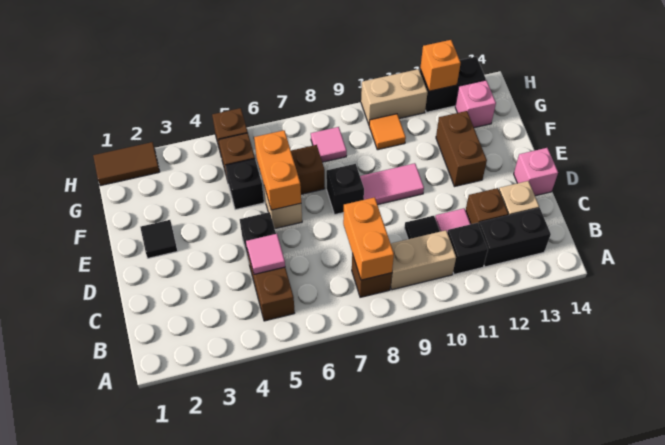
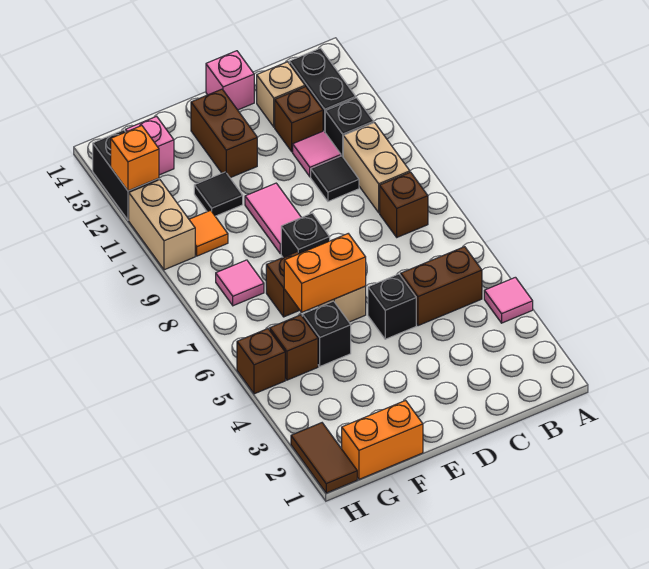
orange 1x2 brick [343,197,394,280] -> orange 1x2 brick moved to [342,400,423,479]
pink 1x1 tile [246,234,285,274] -> pink 1x1 tile moved to [484,277,533,323]
black 1x1 tile [140,220,177,258] -> black 1x1 tile moved to [194,172,243,216]
brown 1x2 brick [436,111,487,187] -> brown 1x2 brick turned to [191,89,257,178]

